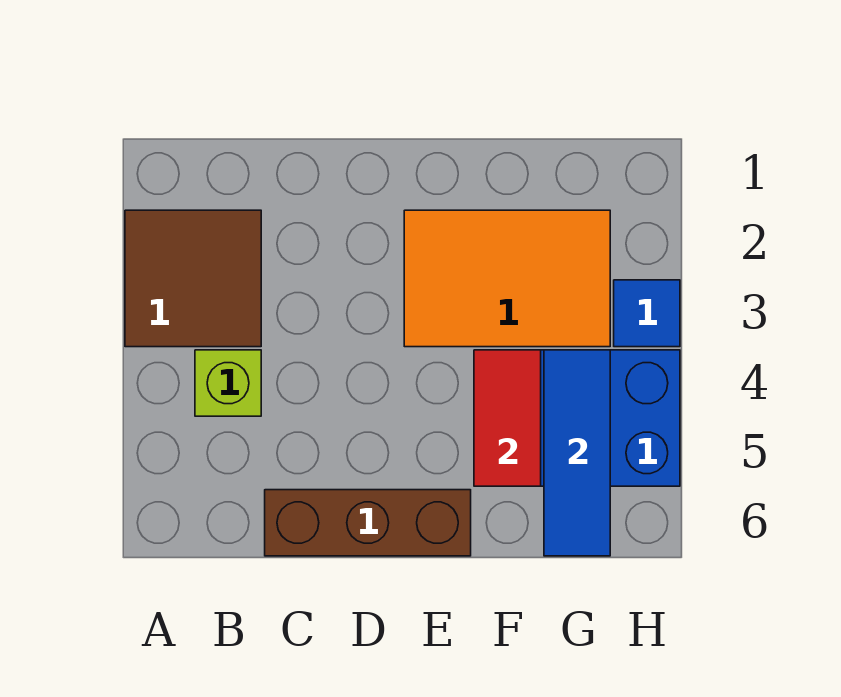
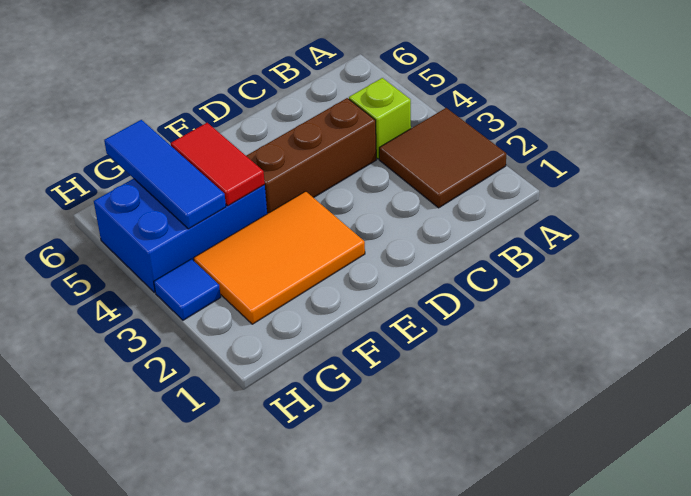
brown 1x3 brick [265,490,471,556] -> brown 1x3 brick moved to [246,98,376,214]

